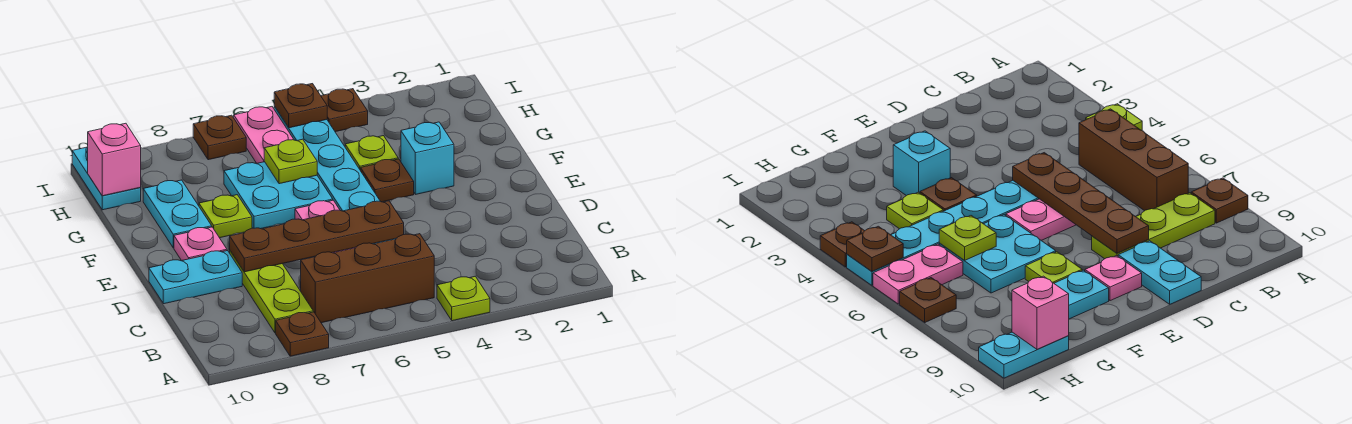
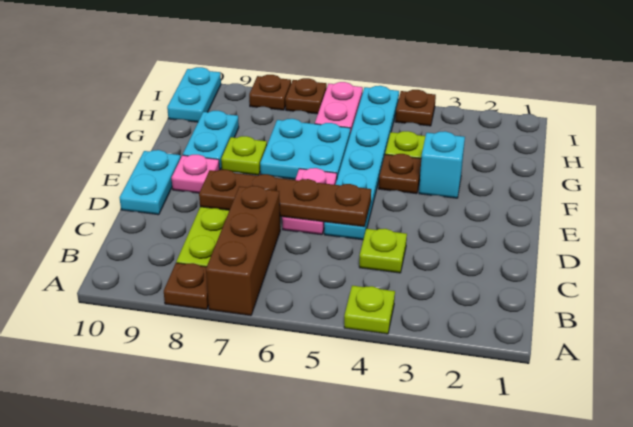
brown 1x3 brick [301,234,434,323] -> brown 1x3 brick turned to [206,186,280,316]
cyan 1x2 plate [149,251,242,304] -> cyan 1x2 plate turned to [119,150,181,215]
lime 1x1 plate [264,139,317,184] -> lime 1x1 plate moved to [359,229,407,273]
pink 1x1 brick [88,123,141,196] -> none
brown 1x1 plate [274,84,327,128] -> brown 1x1 plate moved to [249,75,291,110]

